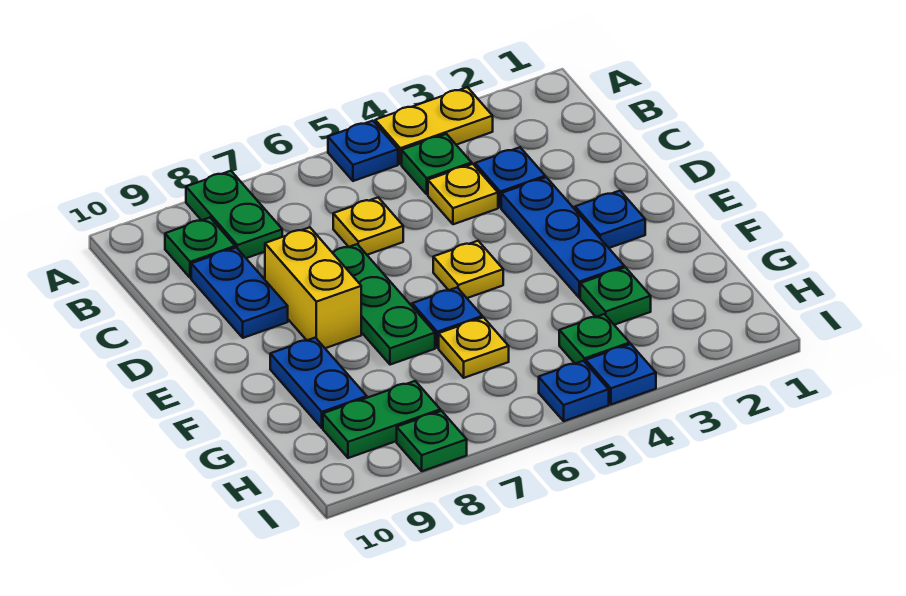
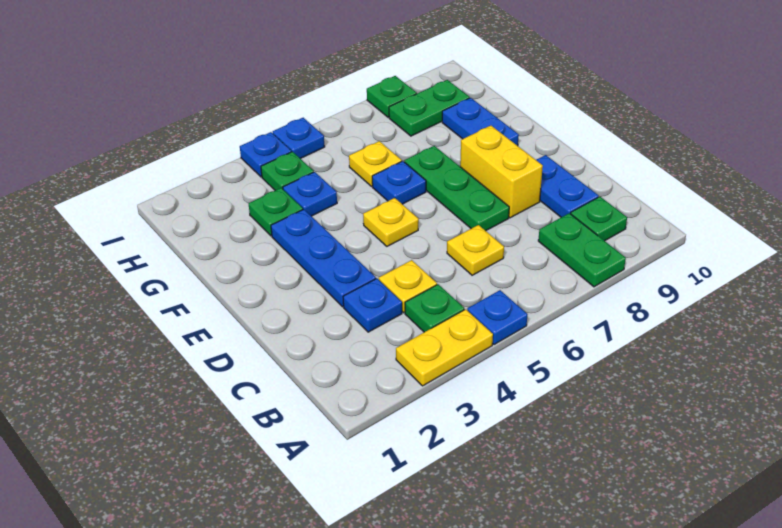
blue 1x1 plate [575,191,645,248] -> blue 1x1 plate moved to [283,172,337,216]

